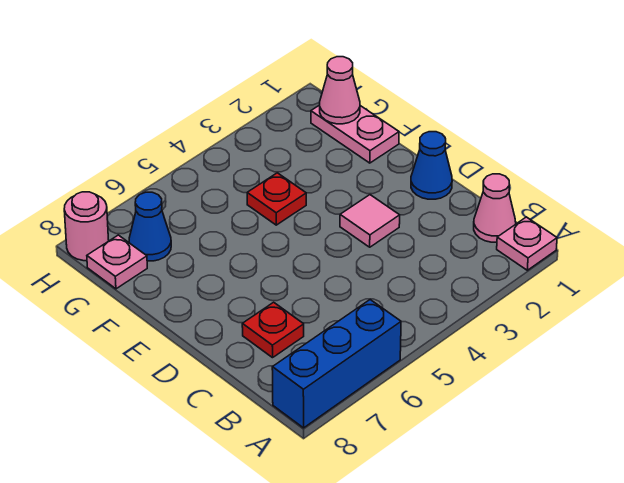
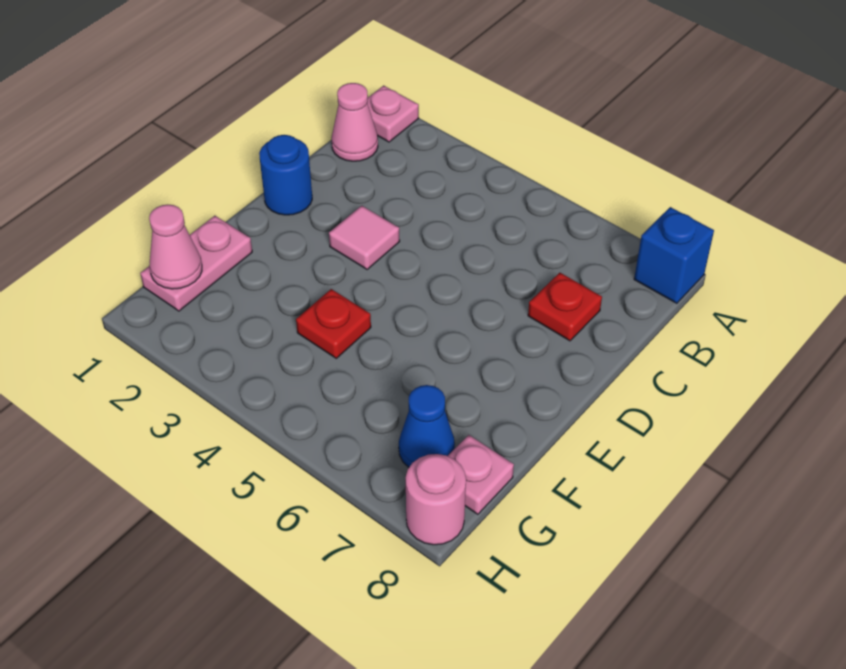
blue 1x3 brick [272,300,401,428] -> blue 1x1 brick [634,207,714,303]
blue 1x1 cone [411,132,452,199] -> blue 1x1 round brick [259,135,312,215]

